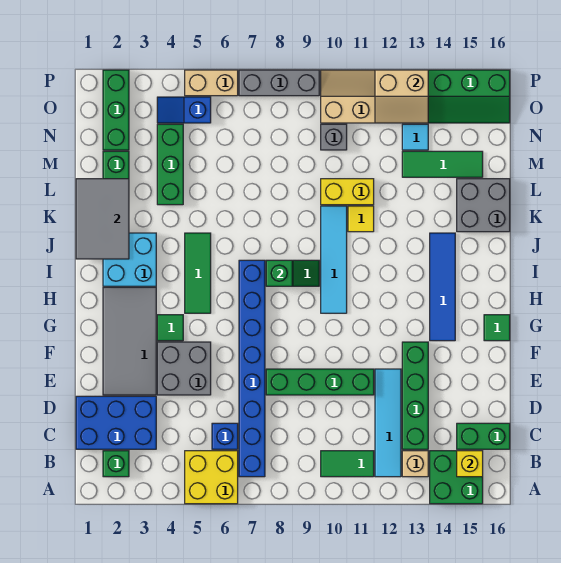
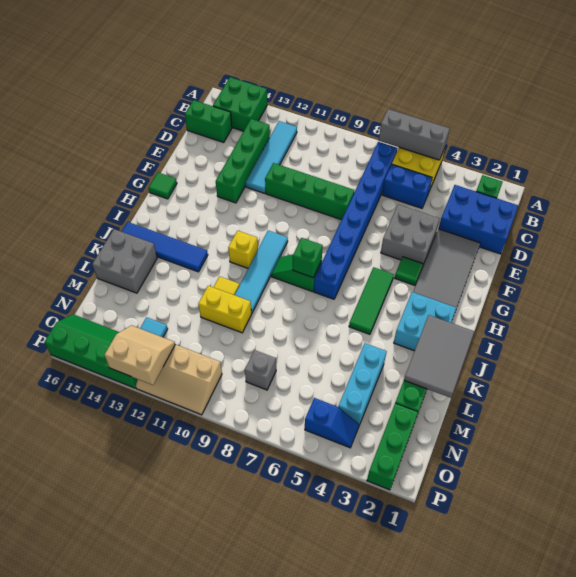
green 1x2 tile [321,451,374,477] -> none
tan 1x1 brick [402,451,428,477] -> none
yellow 1x1 brick [457,451,483,477] -> yellow 1x1 brick moved to [228,231,258,268]
blue 1x1 brick [212,423,238,449] -> blue 1x2 brick [382,164,432,208]
blue 1x4 tile [430,233,455,341] -> blue 1x4 tile turned to [121,222,208,272]
green 1x3 brick [157,124,183,205] -> cyan 1x3 brick [338,343,387,425]
green 1x3 tile [402,151,483,177] -> none
grey 1x1 brick [321,124,347,150] -> grey 1x1 brick moved to [245,350,276,390]
tan 1x2 brick [185,70,238,96] -> none
grey 1x3 brick [239,70,319,96] -> grey 1x3 brick moved to [379,109,450,160]

